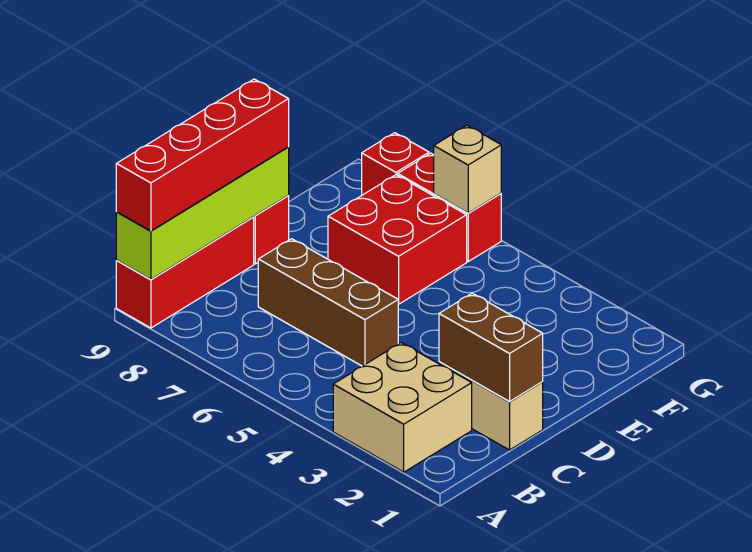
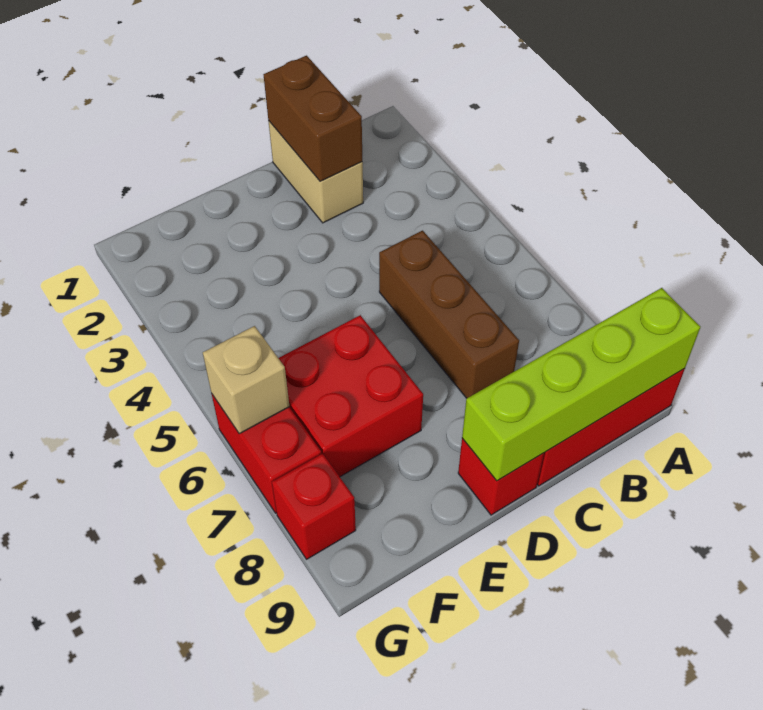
tan 2x2 brick [333,343,472,472] -> none
red 1x4 brick [116,79,289,231] -> none

